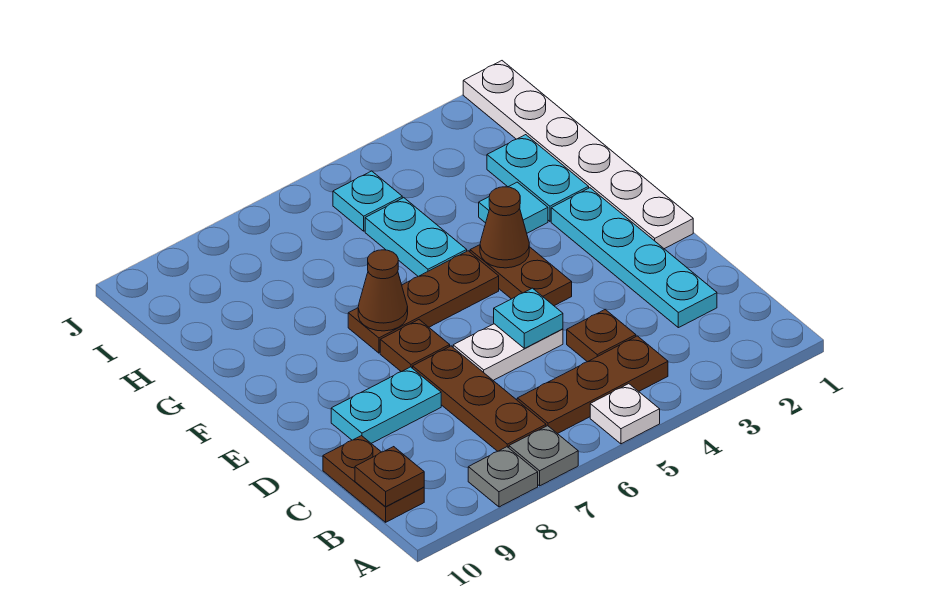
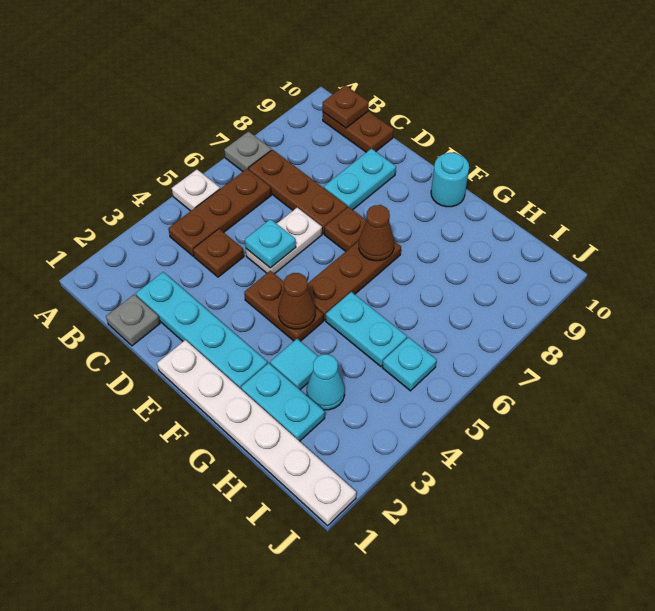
grey 1x1 plate [468,447,538,507] -> grey 1x1 plate moved to [106,295,160,346]
none -> cyan 1x1 round brick [431,153,469,207]
none -> cyan 1x1 cone [307,354,345,410]

